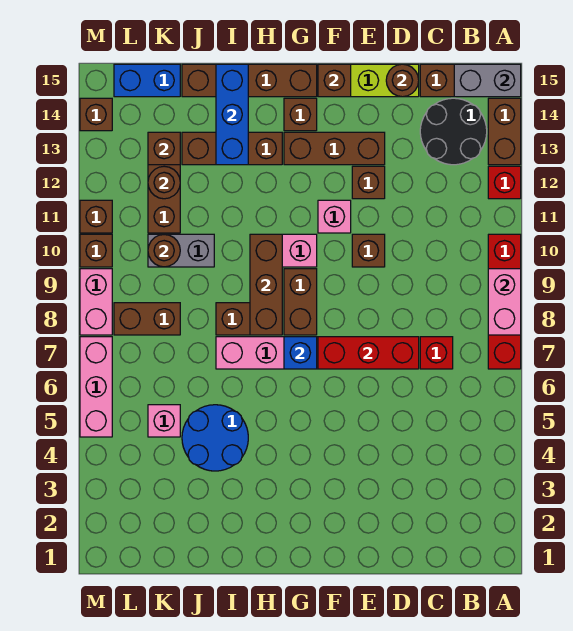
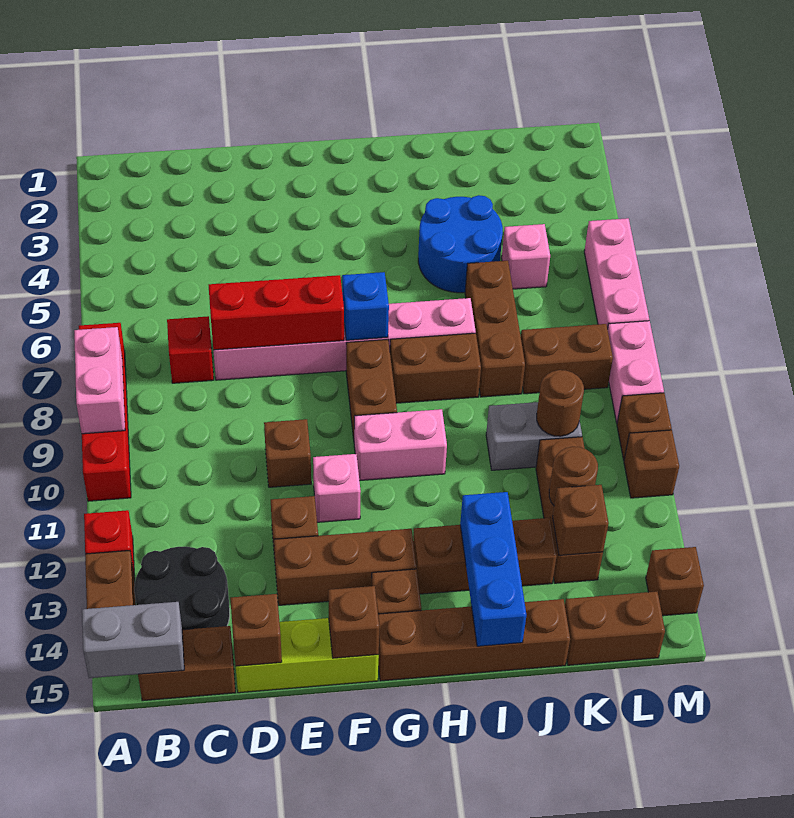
brown 1x1 round brick [386,64,419,97] -> brown 1x1 brick [230,594,282,666]
brown 1x3 brick [250,234,282,335] -> brown 1x3 brick moved to [465,261,525,397]
blue 1x2 brick [114,64,180,97] -> brown 1x2 brick [565,592,665,665]

